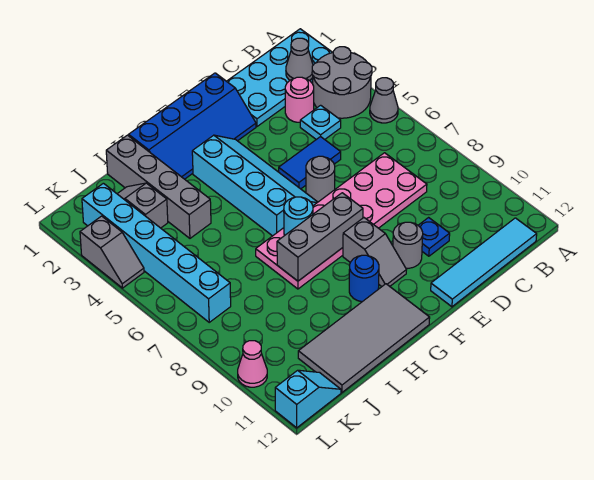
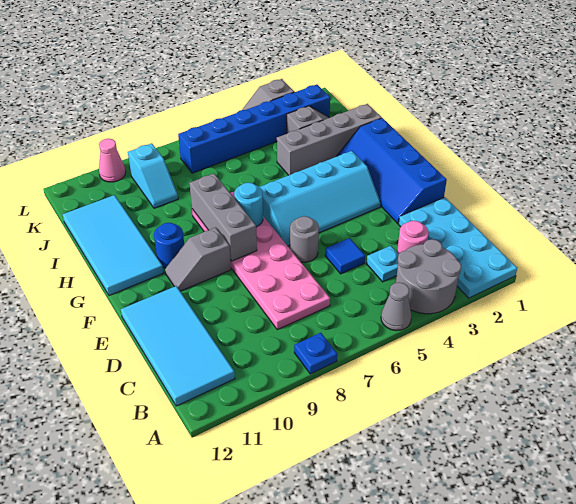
grey 1x1 cone [286,38,313,81] -> none
cyan 1x4 tile [431,218,537,307] -> cyan 2x4 tile [121,286,235,406]
blue 1x2 tile [279,137,341,189] -> blue 1x1 tile [325,238,365,274]
blue 1x1 plate [418,218,450,256] -> blue 1x1 plate moved to [294,333,337,374]
grey 1x1 round brick [393,222,423,268] -> none
grey 2x4 tile [298,284,430,392] -> cyan 2x4 tile [63,195,163,296]
cyan 1x6 brick [82,183,231,322] -> blue 1x6 brick [178,85,330,173]
cyan 1x2 slope [275,370,341,428] -> cyan 1x2 slope moved to [128,143,178,208]

